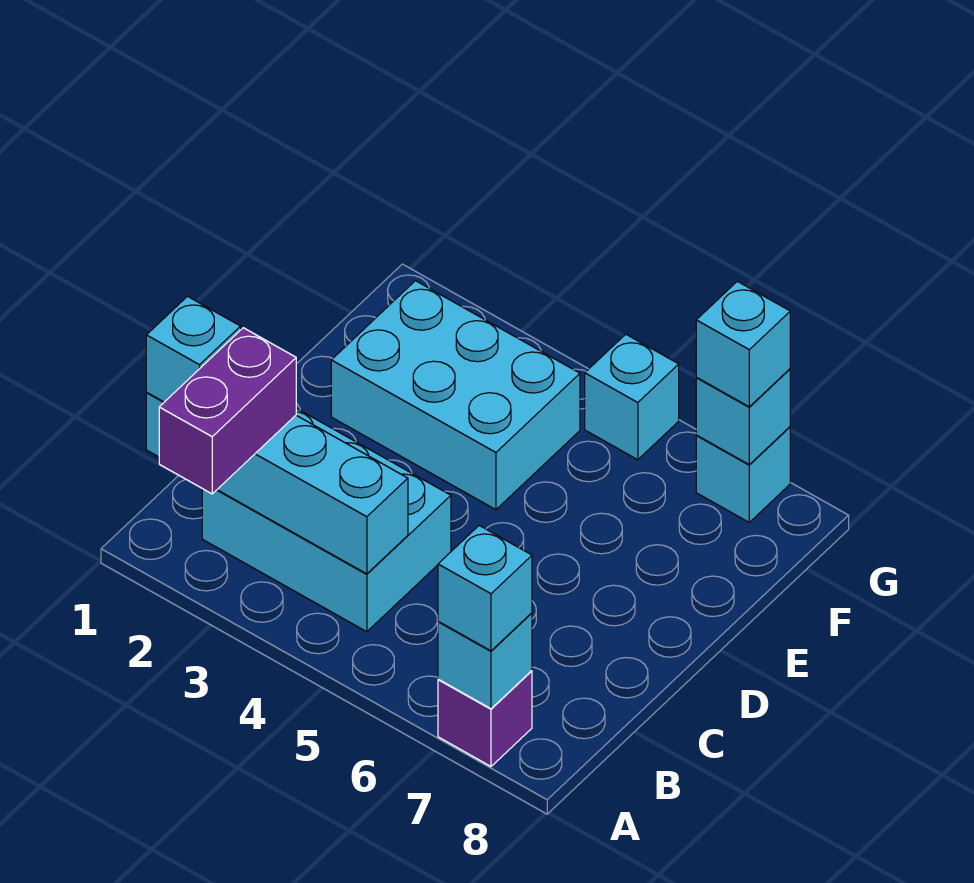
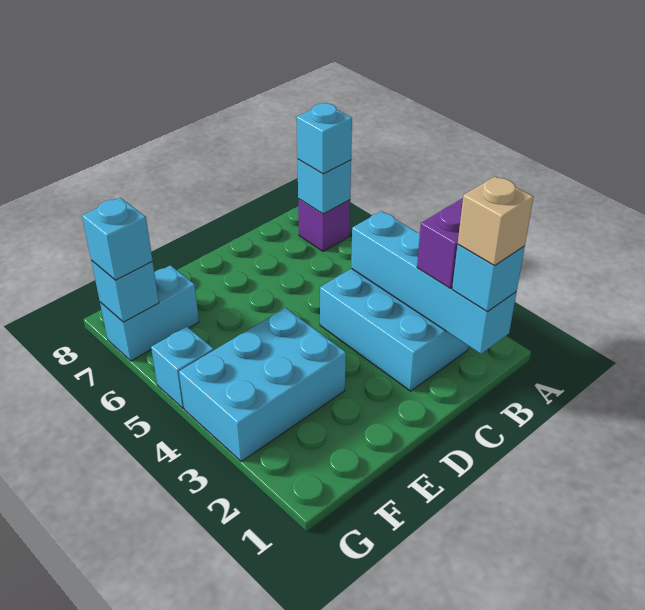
none -> tan 1x1 brick [458,177,534,266]
cyan 2x3 brick [331,281,580,510] -> cyan 2x3 brick turned to [179,308,346,462]
cyan 1x1 brick [696,427,790,522] -> cyan 1x2 brick [100,265,199,361]

